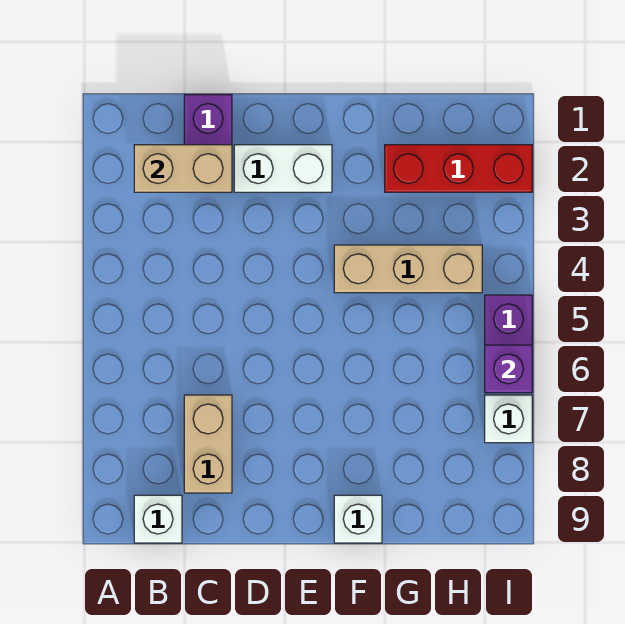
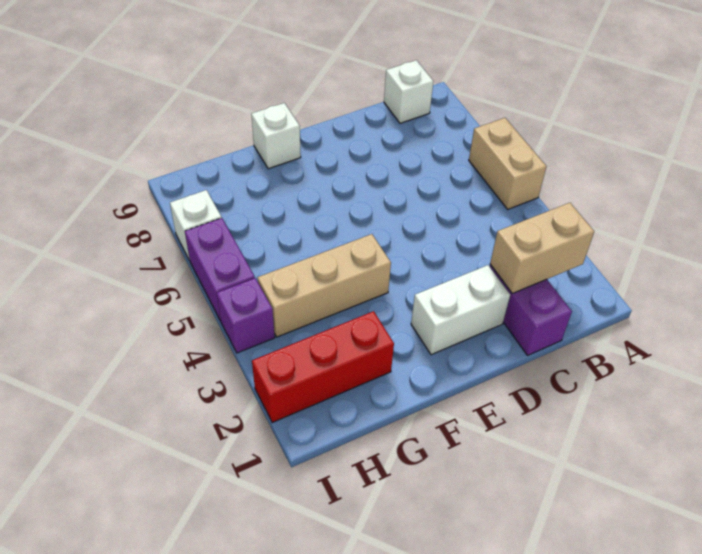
tan 1x2 brick [184,395,232,493] -> tan 1x2 brick moved to [469,118,546,209]
purple 1x1 brick [485,345,532,393] -> purple 1x1 brick moved to [217,278,275,353]

